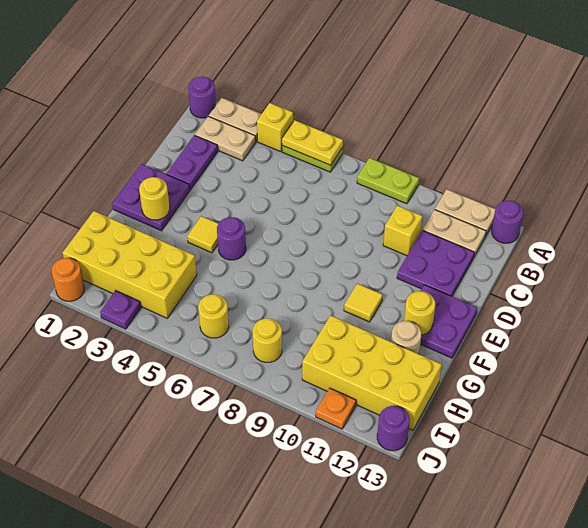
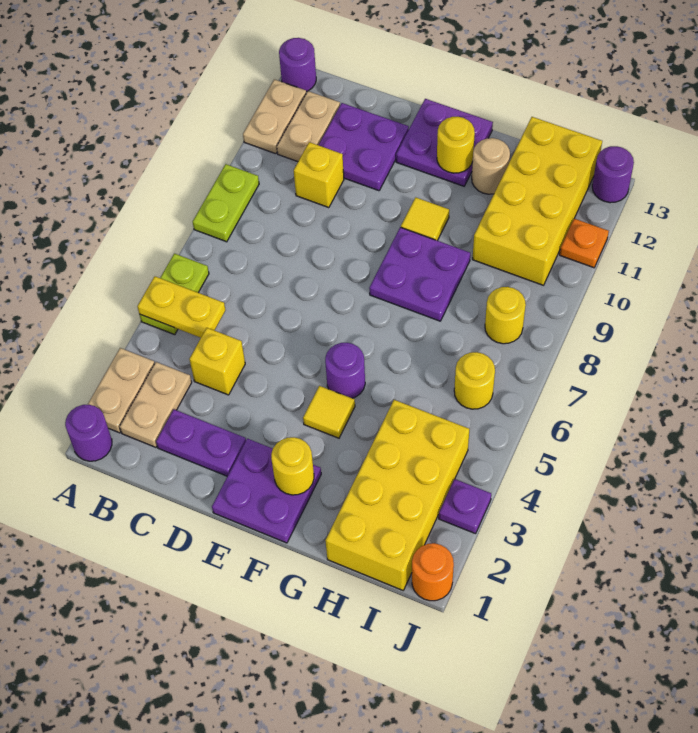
yellow 1x1 brick [257,103,293,152] -> yellow 1x1 brick moved to [189,328,245,395]
yellow 1x2 plate [282,120,343,165] -> yellow 1x2 plate turned to [137,276,225,338]
none -> purple 2x2 plate [369,227,470,321]

